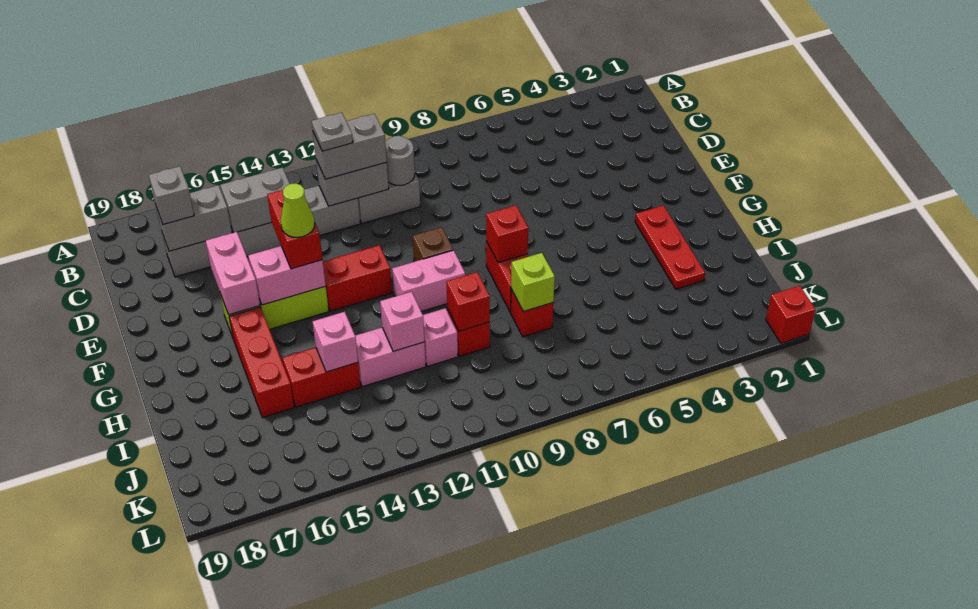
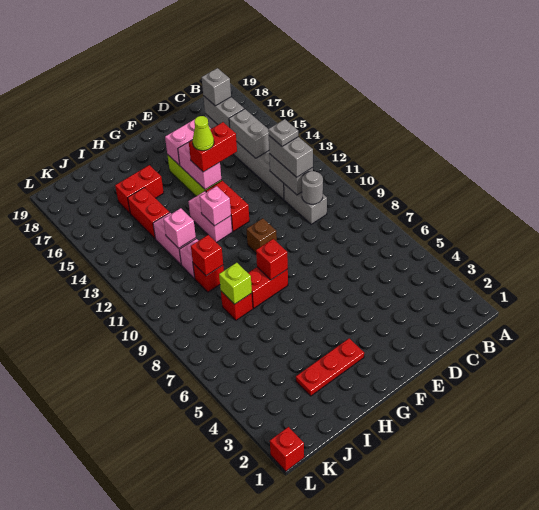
pink 1x2 brick [392,250,465,311] -> pink 1x2 brick moved to [188,191,232,243]
red 1x3 brick [229,307,294,418] -> red 1x2 brick [115,165,164,213]
pink 1x1 brick [312,312,358,372] -> pink 1x1 brick moved to [200,186,231,226]

